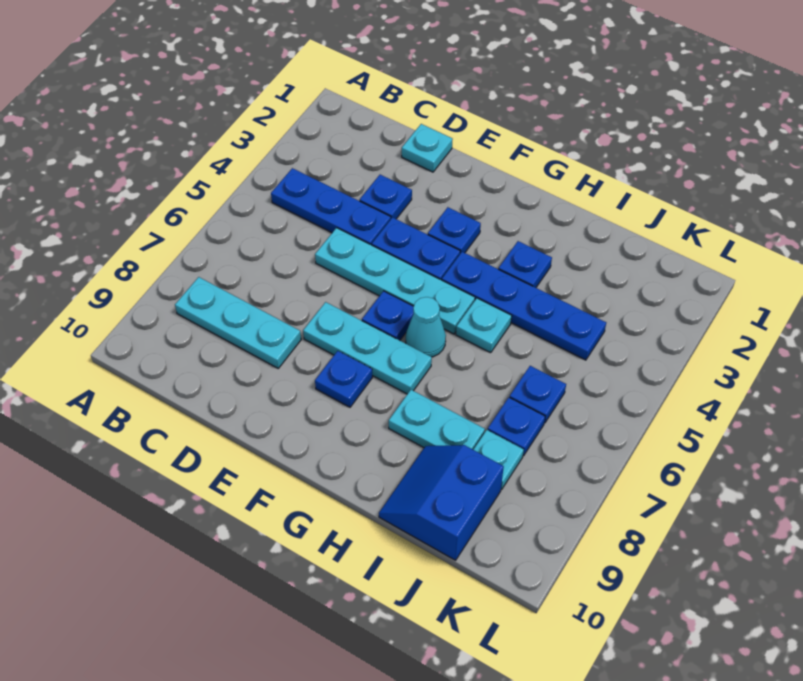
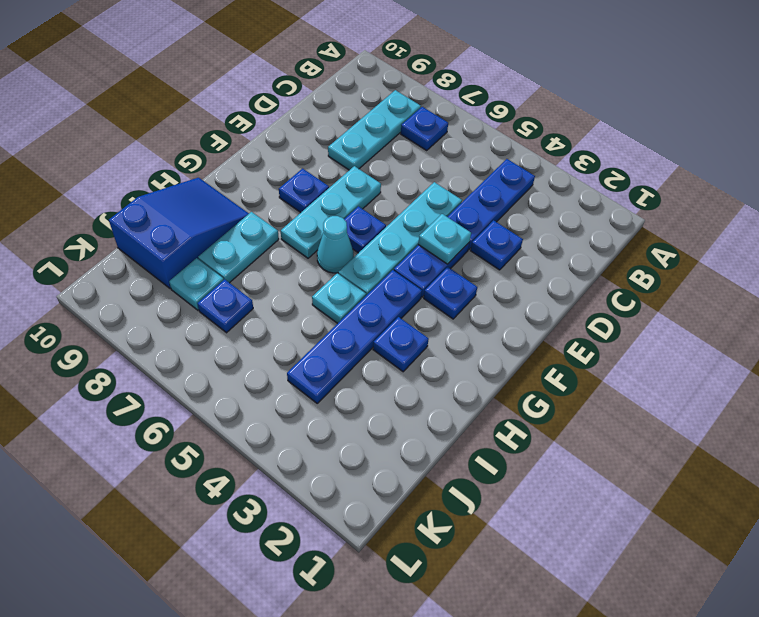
cyan 1x1 plate [402,124,453,172] -> cyan 1x1 plate moved to [418,214,471,264]
blue 2x2 slope [379,445,504,560] -> blue 2x3 slope [109,178,249,289]
blue 1x1 plate [509,366,566,423] -> blue 1x1 plate moved to [401,107,448,150]

